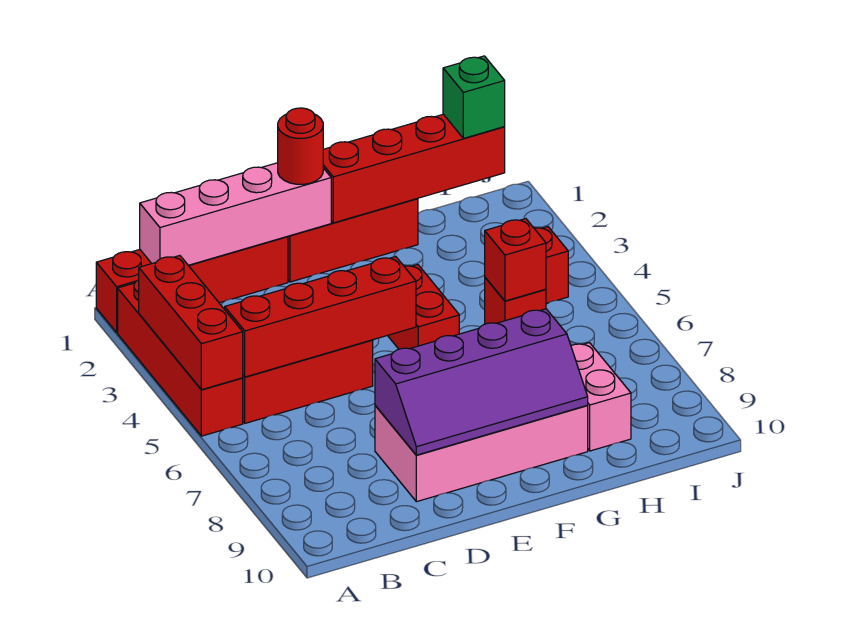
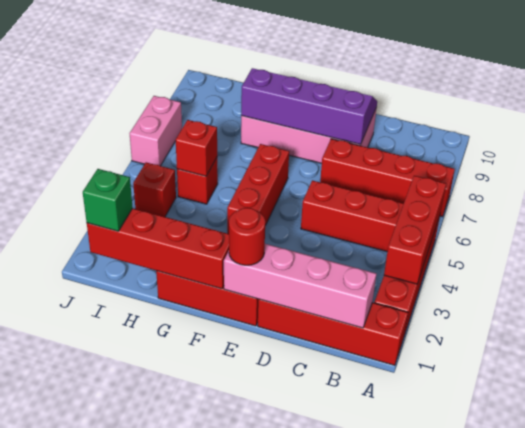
red 1x4 brick [225,257,416,377] -> red 1x4 brick moved to [320,139,455,217]
red 1x2 brick [388,265,459,349] -> red 1x3 brick [227,144,289,234]
pink 1x2 brick [571,343,631,451] -> pink 1x2 brick moved to [130,96,182,166]

